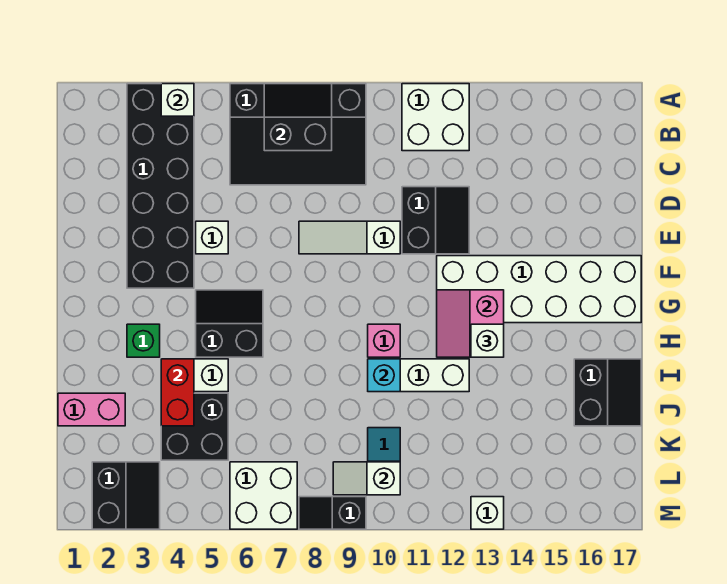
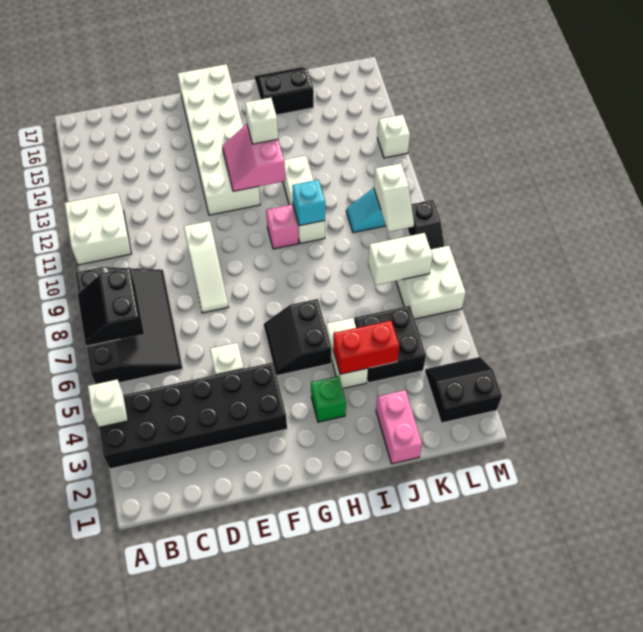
black 2x2 slope [402,187,469,254] -> none
pink 2x2 slope [437,290,504,357] -> pink 2x2 slope turned to [222,124,285,191]
none -> white 1x2 brick [368,233,433,285]

